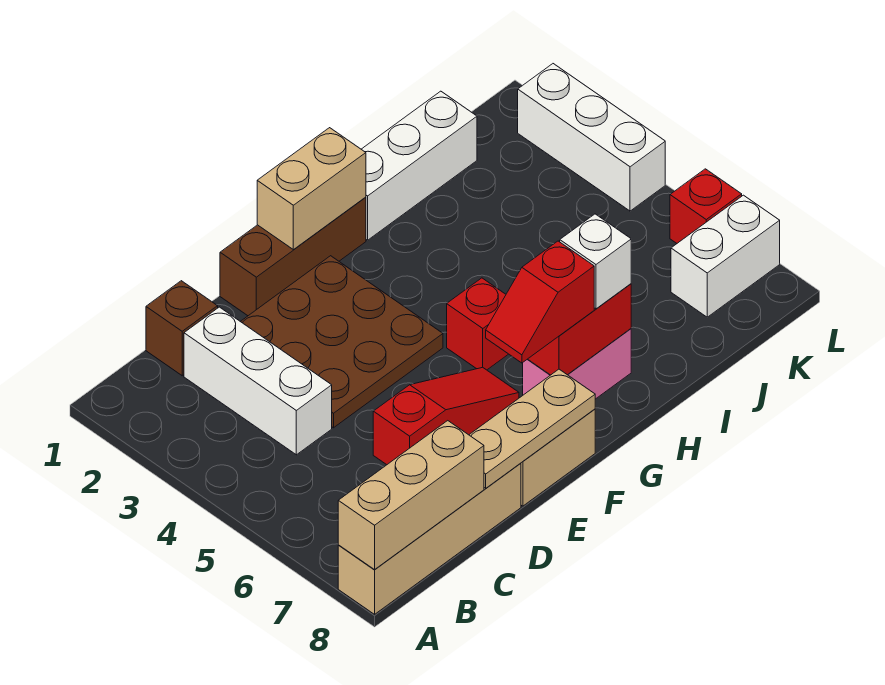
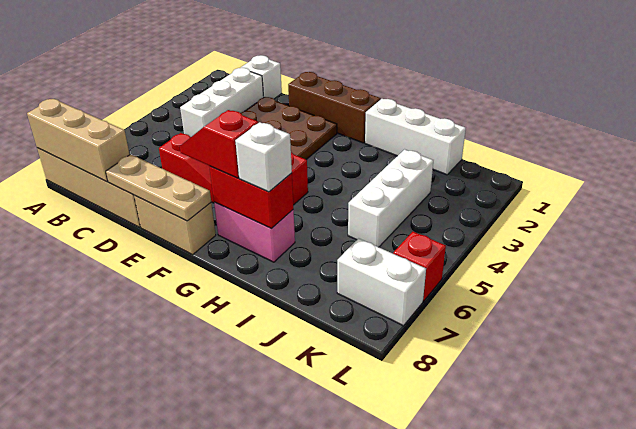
brown 1x1 brick [146,281,218,376] -> white 1x1 brick [241,55,282,99]
tan 1x2 brick [257,128,366,250] -> none
white 1x3 brick [518,64,665,211] -> white 1x3 brick moved to [348,149,433,247]

